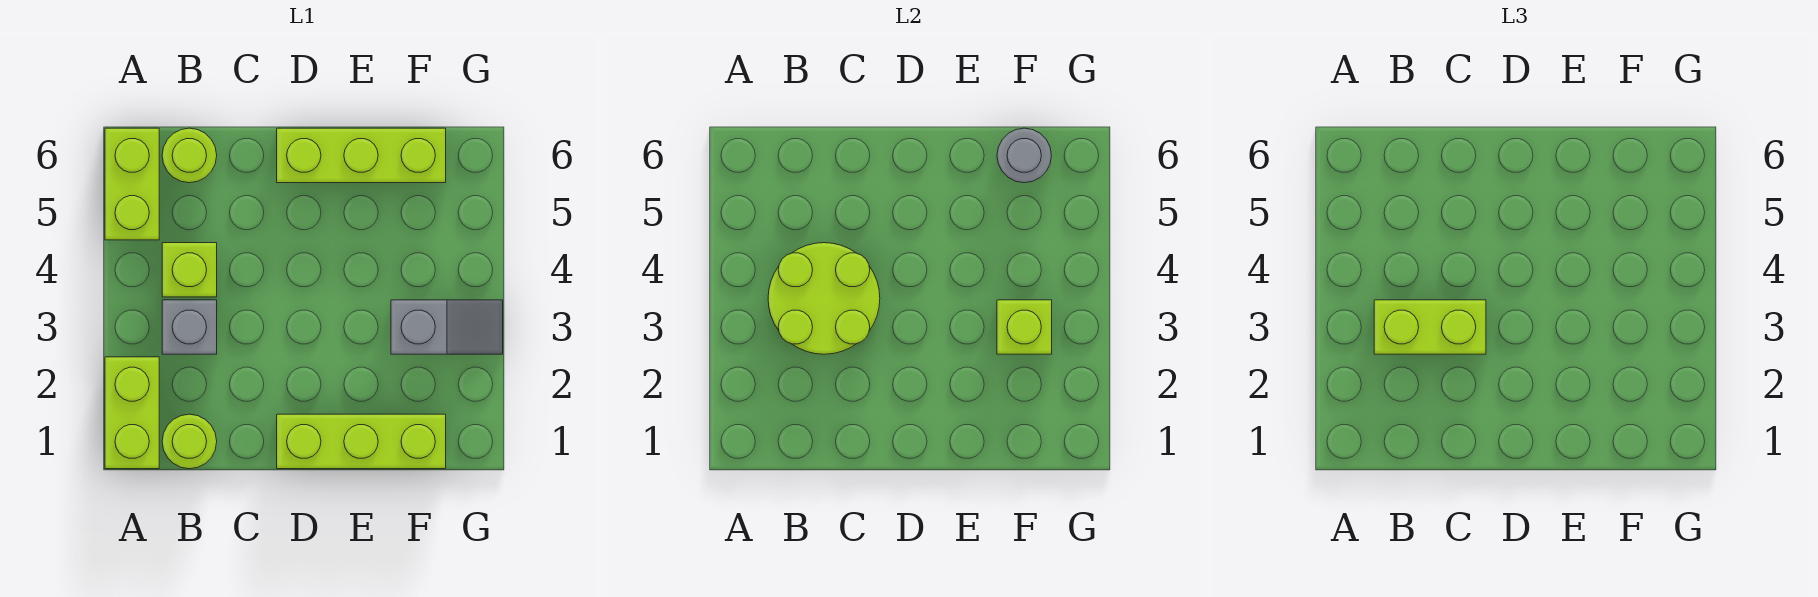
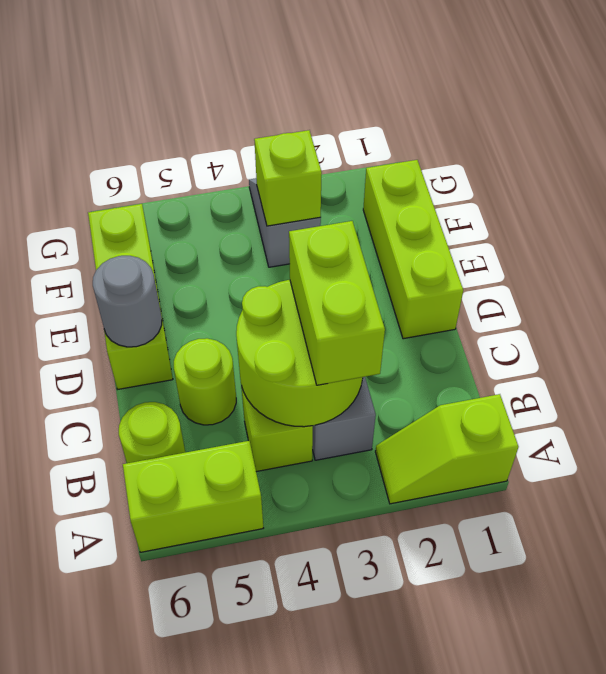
lime 1x2 brick [105,357,159,469] -> lime 1x2 slope [375,394,519,504]
lime 1x1 round brick [162,414,217,469] -> lime 1x1 round brick moved to [174,338,236,425]
grey 1x1 round brick [997,128,1051,183] -> grey 1x1 round brick moved to [93,256,162,347]

